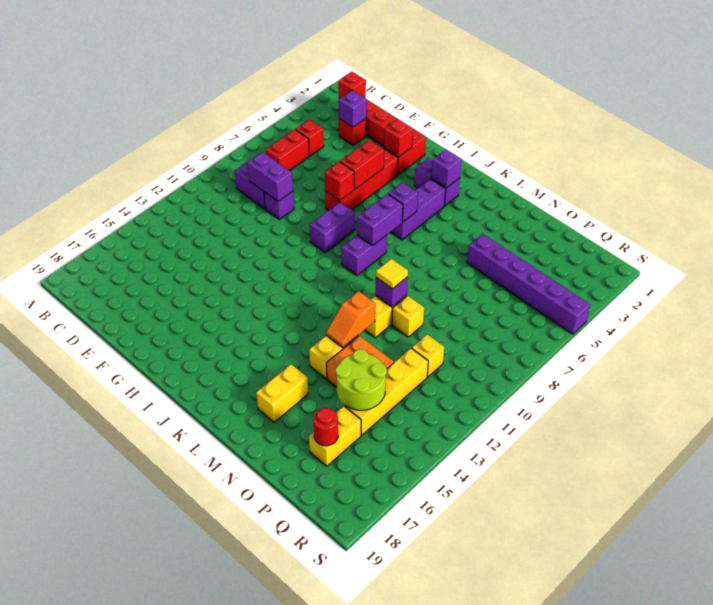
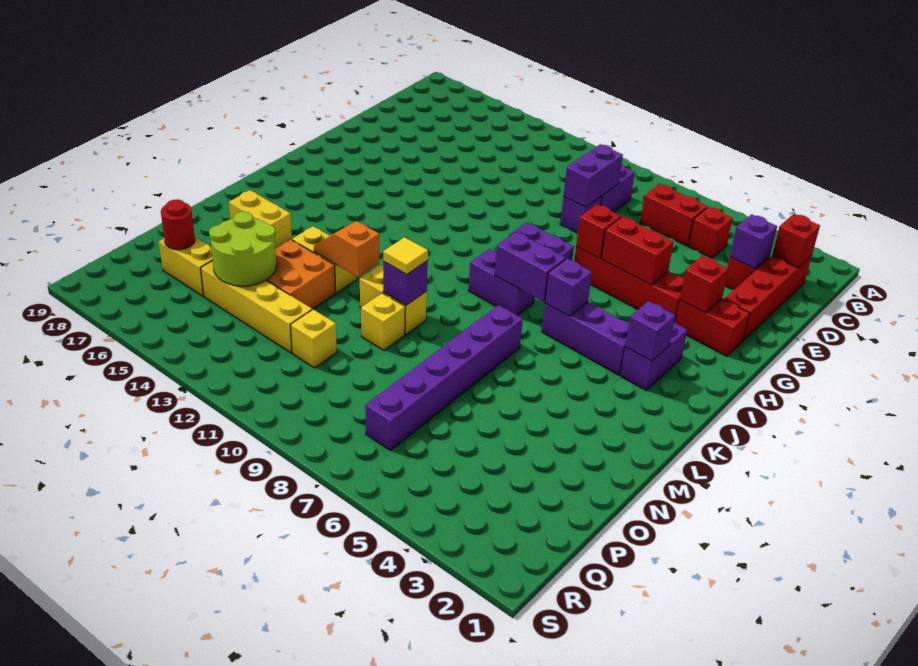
purple 1x6 brick [467,234,590,334] -> purple 1x6 brick moved to [365,305,523,450]

